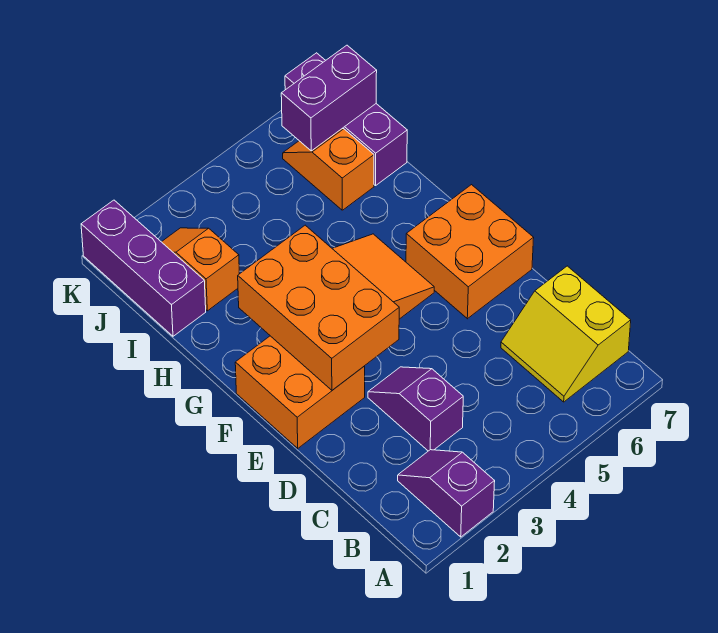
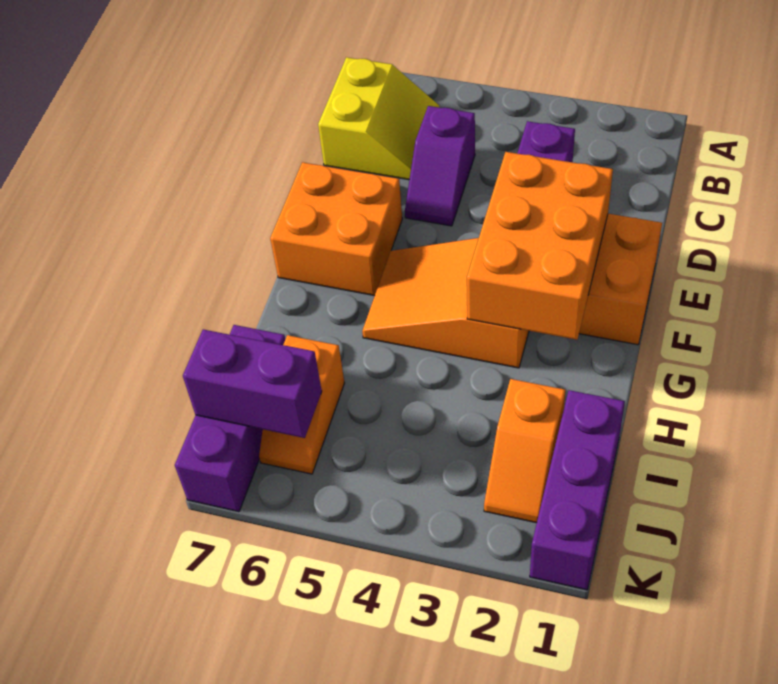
purple 1x2 slope [398,450,495,537] -> purple 1x2 slope moved to [405,106,475,226]

